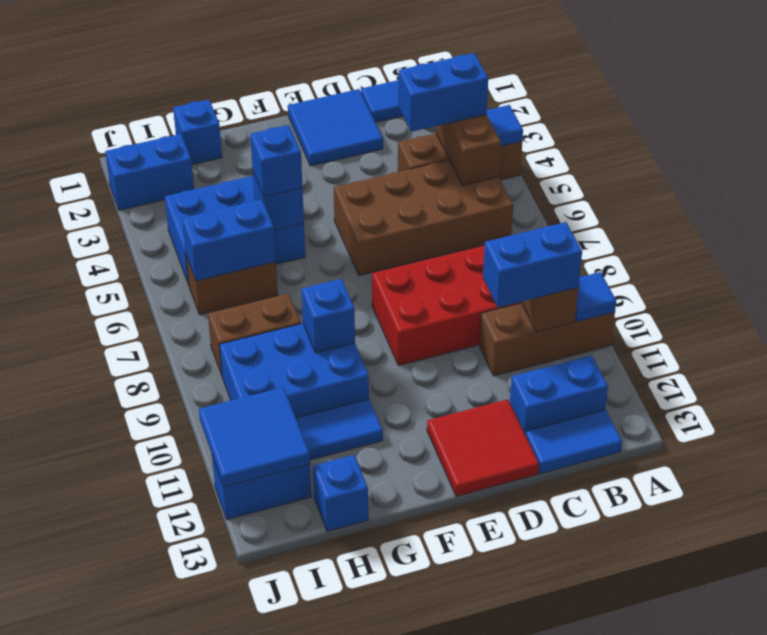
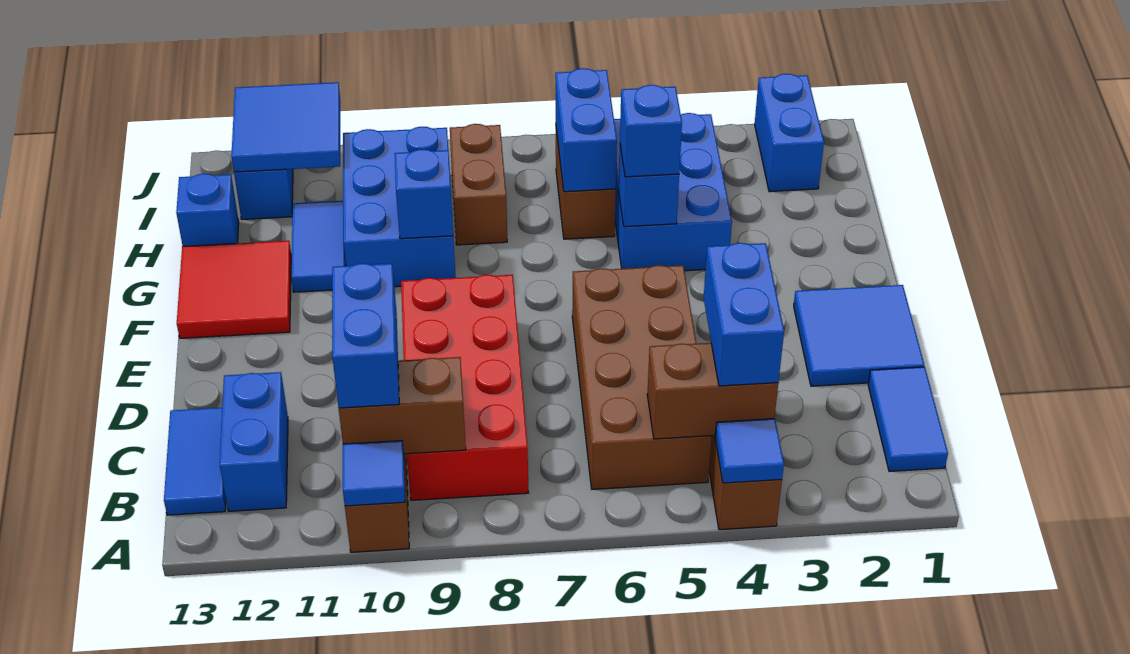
red 2x2 tile [427,399,539,496] -> red 2x2 tile moved to [177,241,291,338]
blue 1x1 brick [173,100,222,165] -> none

